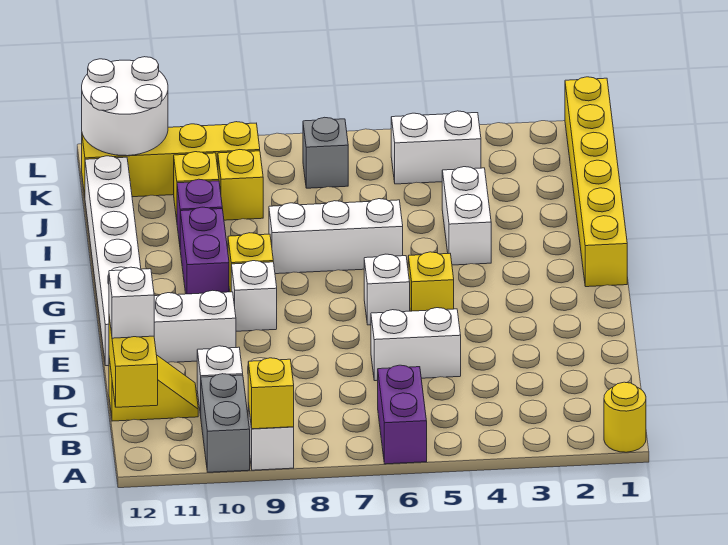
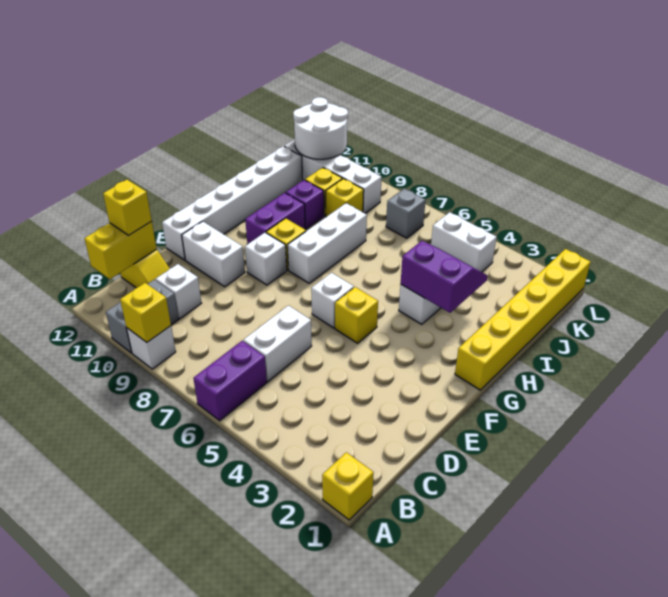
yellow 1x1 round brick [604,382,646,452] -> yellow 1x1 brick [322,452,374,520]
white 1x1 brick [109,267,154,338] -> yellow 1x1 brick [103,180,152,235]
white 1x2 brick [371,308,461,381] -> white 1x2 brick turned to [243,306,312,381]
none -> purple 2x2 slope [401,241,488,313]
white 1x3 brick [269,199,403,274] -> white 1x3 brick turned to [288,203,367,283]
yellow 1x4 brick [82,122,260,197] -> white 1x4 brick [284,139,382,213]

